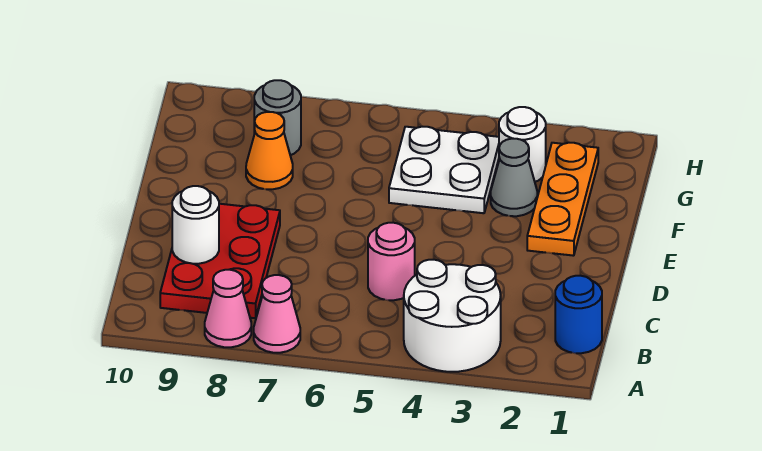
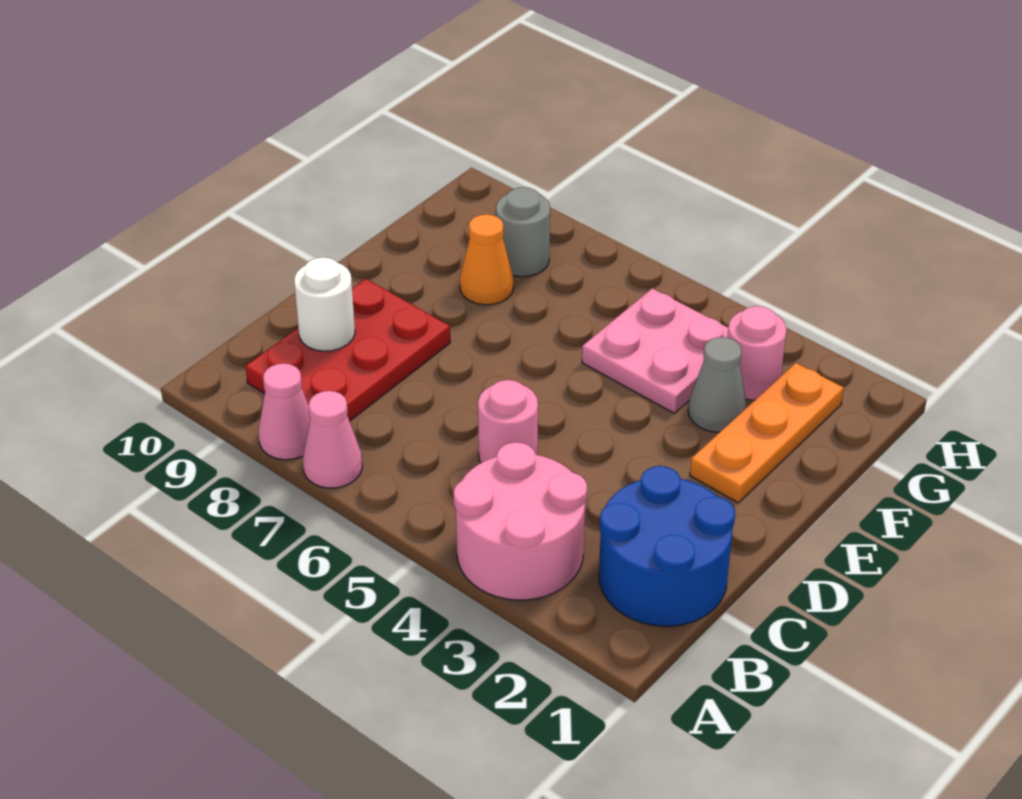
white 2x2 round brick [404,260,501,372] -> pink 2x2 round brick [454,442,587,600]
blue 1x1 round brick [555,276,602,353] -> blue 2x2 round brick [599,466,735,626]
white 2x2 plate [389,127,499,213] -> pink 2x2 plate [582,288,728,413]
white 1x1 round brick [499,107,546,182] -> pink 1x1 round brick [727,306,787,400]

